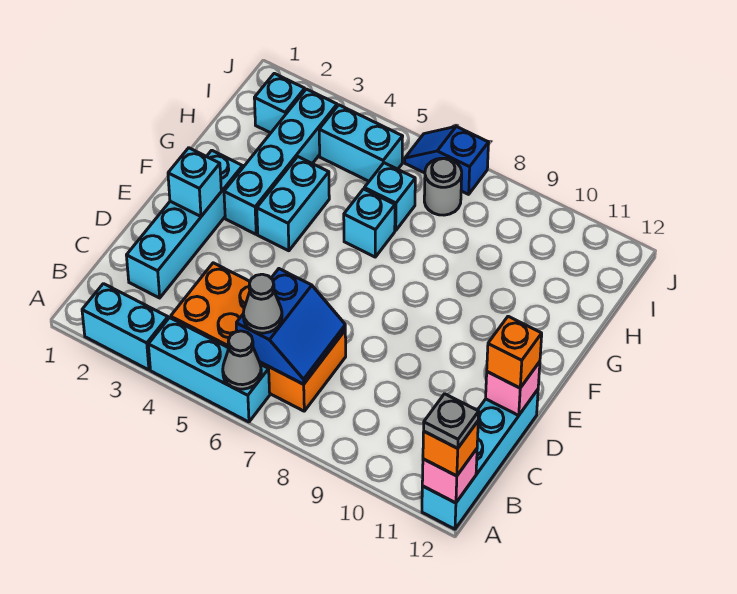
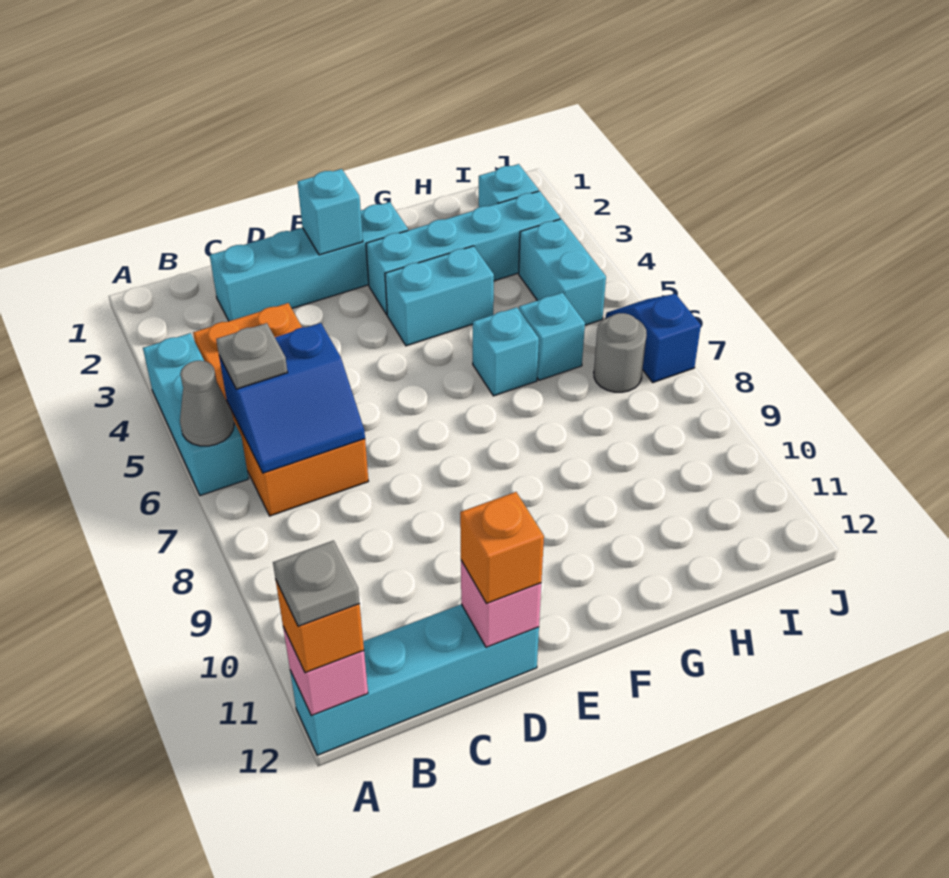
cyan 1x2 brick [82,284,168,370] -> none
grey 1x1 cone [243,274,282,333] -> grey 1x1 plate [216,323,288,389]

